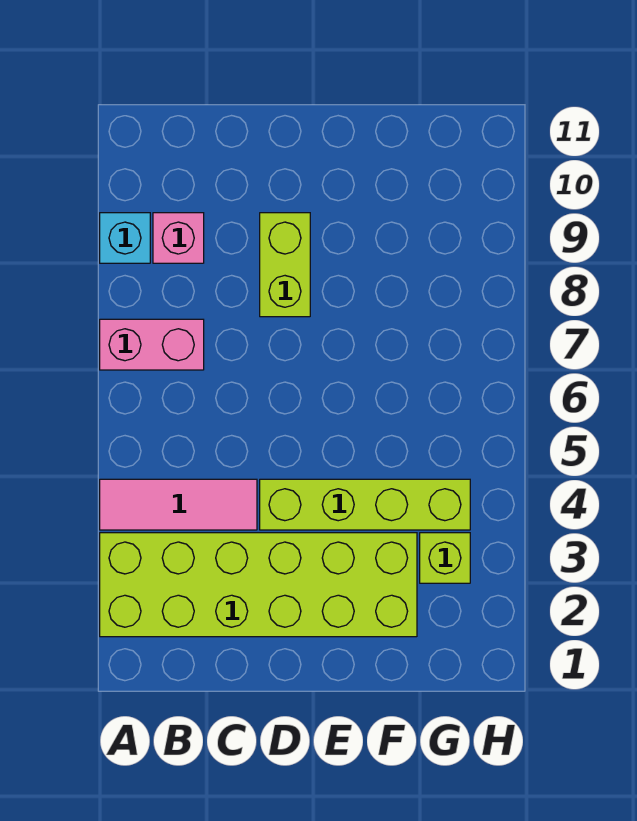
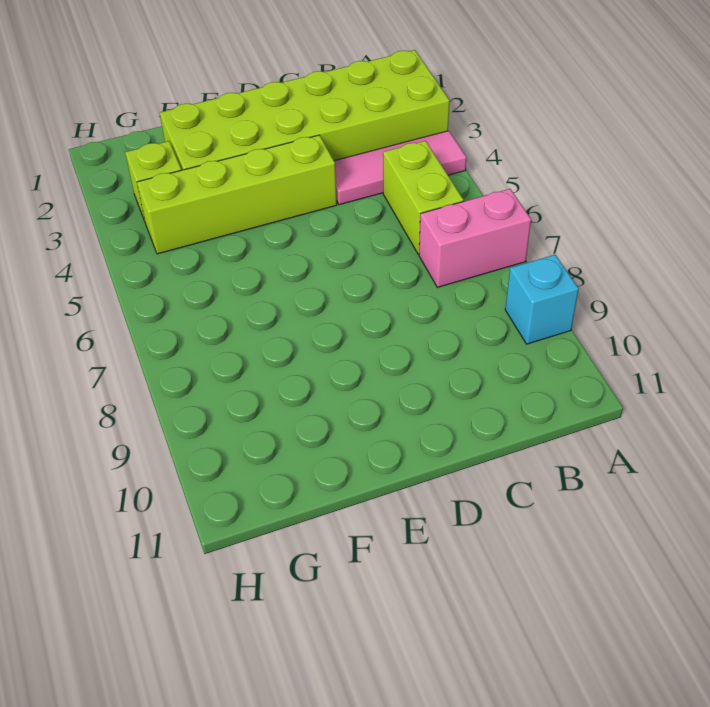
pink 1x1 brick [153,213,204,263] -> none
lime 1x2 brick [260,213,310,317] -> lime 1x2 brick moved to [383,141,464,254]

